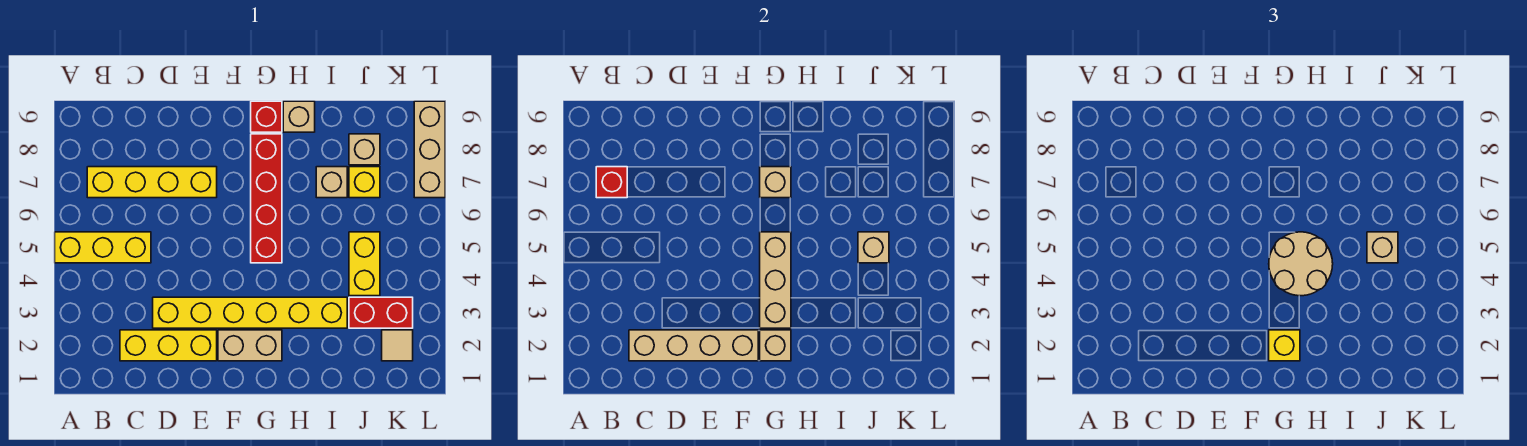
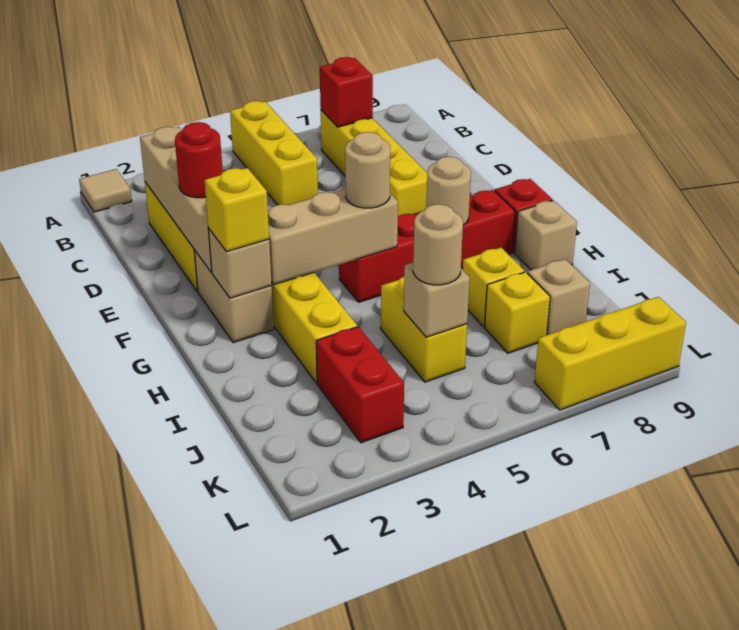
none -> red 1x1 round brick [175,122,223,198]
tan 2x2 round brick [1269,232,1333,296] -> tan 1x1 round brick [345,132,390,208]
tan 1x1 brick [760,167,791,198] -> tan 1x1 round brick [426,157,471,225]
tan 1x1 brick [316,167,347,198] -> yellow 1x1 brick [463,248,524,327]
yellow 1x2 brick [349,232,380,296] -> yellow 1x2 brick turned to [381,277,467,382]
tan 1x1 brick [1367,232,1398,263] -> tan 1x1 round brick [413,204,463,285]
tan 1x1 tile [382,330,413,361] -> tan 1x1 tile moved to [79,169,132,212]
tan 1x3 brick [414,101,445,198] -> yellow 1x3 brick [534,297,686,410]

